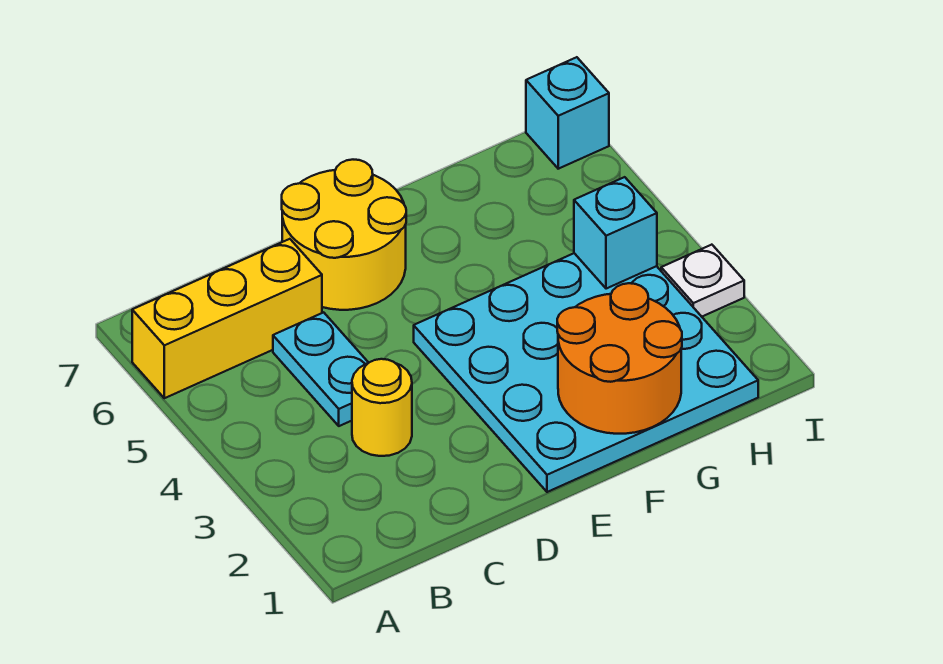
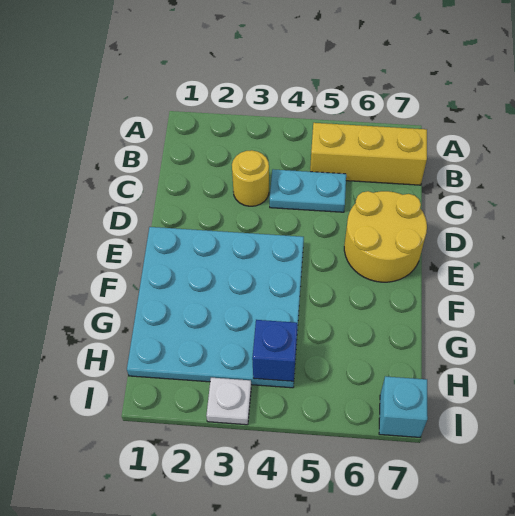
yellow 1x3 brick [132,239,322,398] -> yellow 1x3 brick turned to [310,123,427,185]
orange 2x2 round brick [557,283,682,434] -> none
cyan 1x1 brick [574,177,657,289] -> blue 1x1 brick [252,320,297,381]

